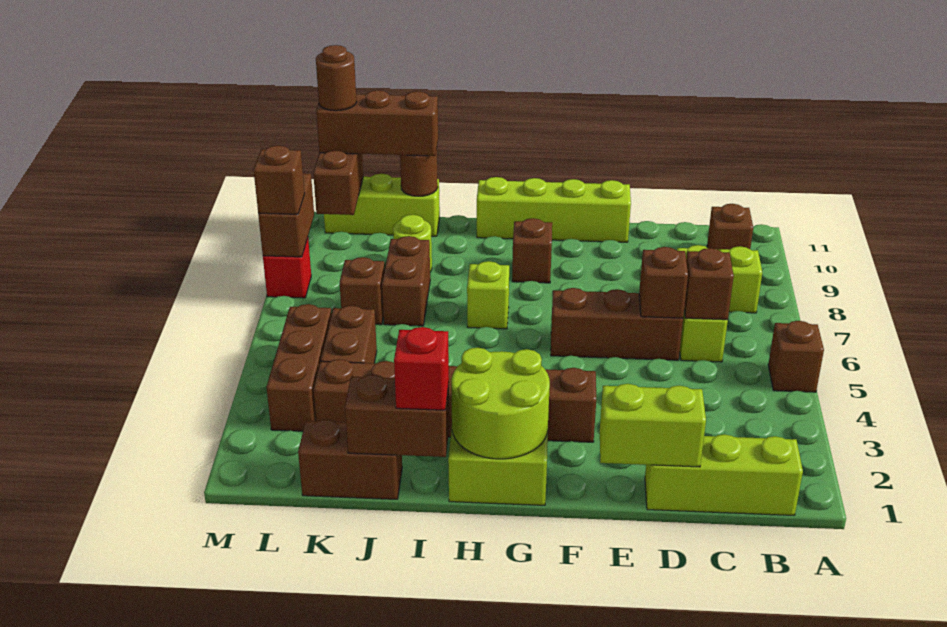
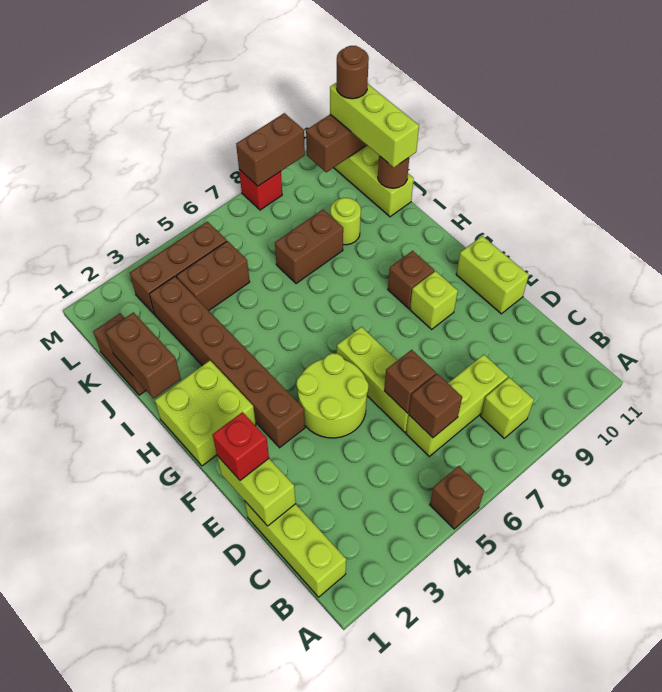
brown 1x1 brick [707,204,753,250] -> none
brown 1x3 brick [551,288,683,360] -> lime 1x3 brick [337,327,409,432]
lime 1x4 brick [477,177,631,242] -> lime 1x2 brick [456,236,529,314]
lime 2x2 round brick [451,348,550,459] -> lime 2x2 round brick moved to [297,353,368,438]
lime 1x1 brick [467,261,509,329] -> lime 1x1 brick moved to [410,271,458,329]
red 1x1 brick [394,327,449,410] -> red 1x1 brick moved to [213,412,269,480]
brown 1x3 brick [316,90,438,156] -> lime 1x3 brick [330,82,419,168]
brown 1x1 brick [340,257,385,325] -> none
brown 1x1 brick [254,146,305,214] -> none

